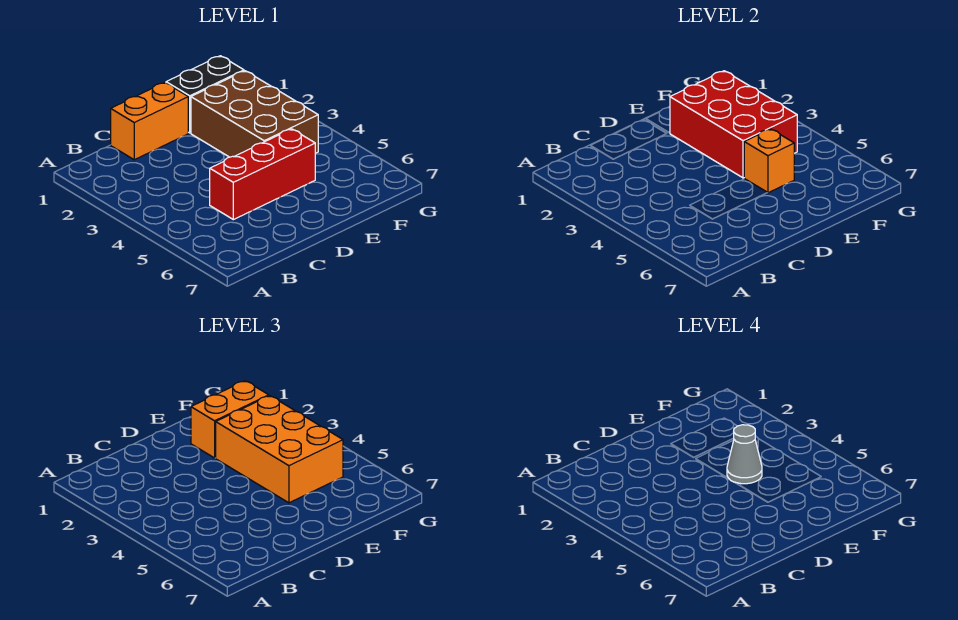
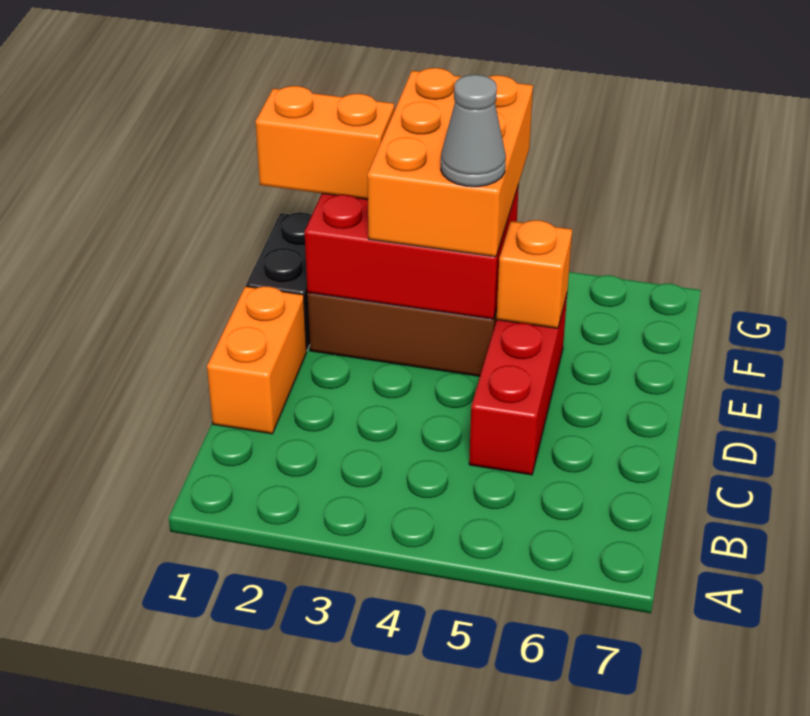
orange 1x2 brick [191,381,269,458] -> orange 1x2 brick turned to [255,86,394,199]
orange 2x3 brick [215,396,343,503] -> orange 2x3 brick turned to [367,68,533,257]

